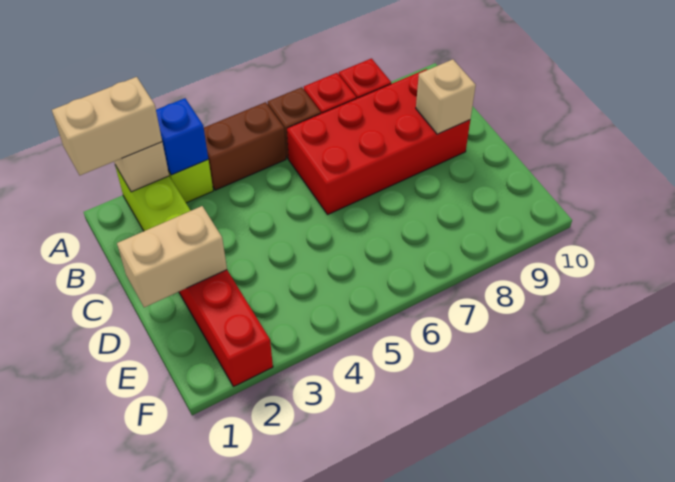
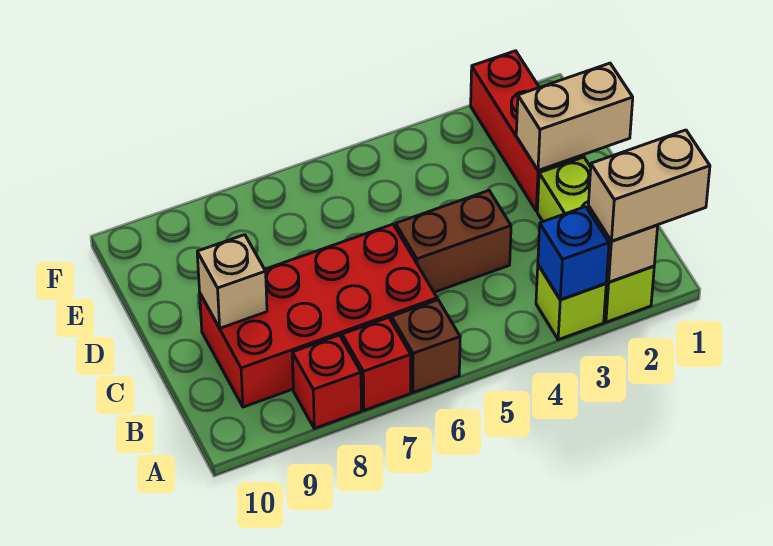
brown 1x2 brick [204,102,286,190] -> brown 1x2 brick moved to [396,191,511,292]

